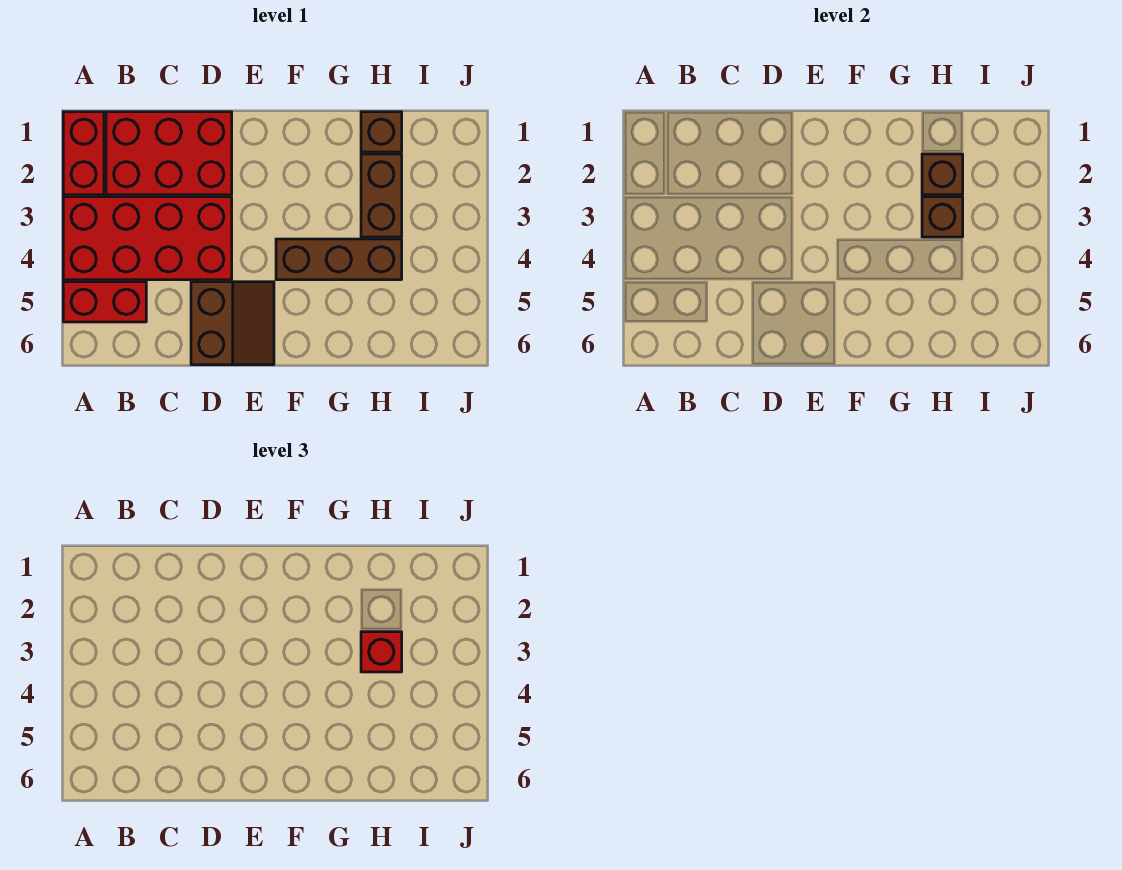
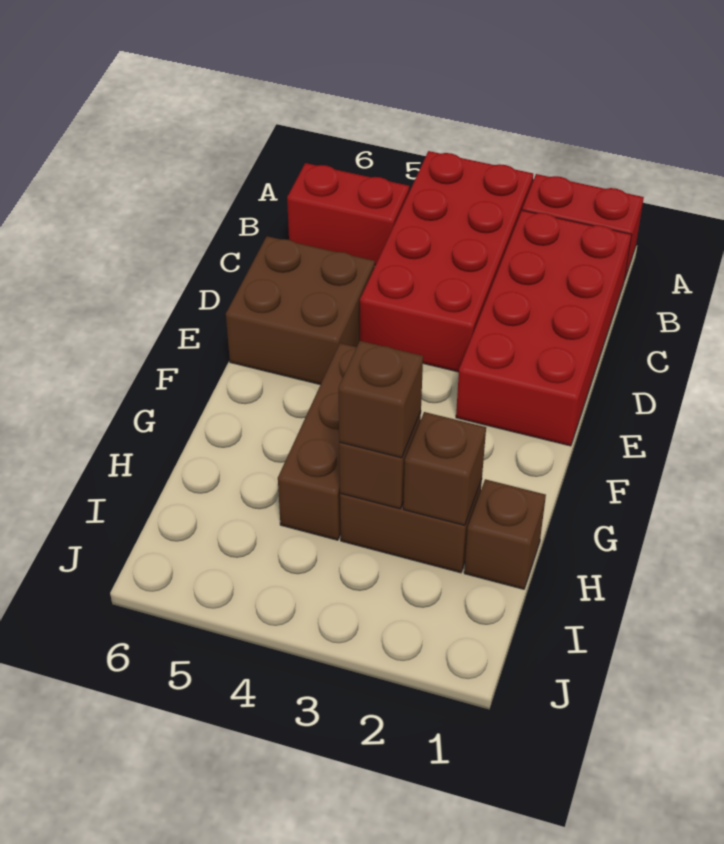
red 1x2 brick [63,282,146,322] -> red 1x2 brick turned to [287,163,409,266]
red 2x3 brick [106,112,232,195] -> red 2x4 brick [456,210,632,446]
brown 2x2 slope [191,282,274,365] -> brown 2x2 brick [226,236,375,385]
red 1x1 brick [361,632,402,672] -> brown 1x1 brick [338,341,423,458]

